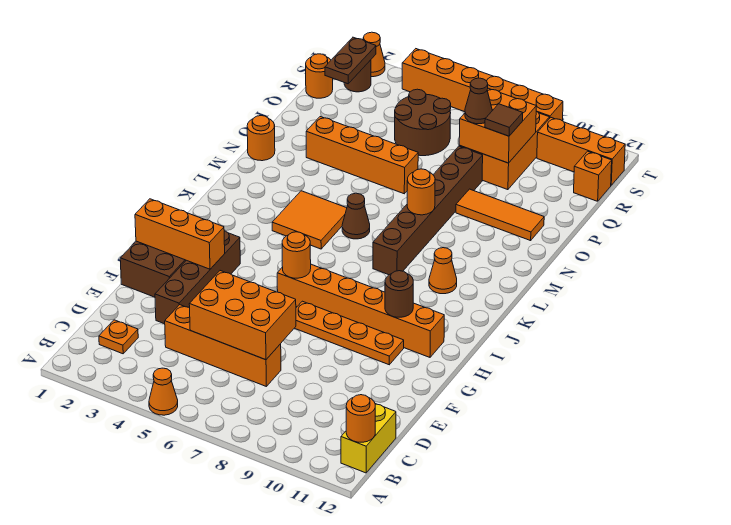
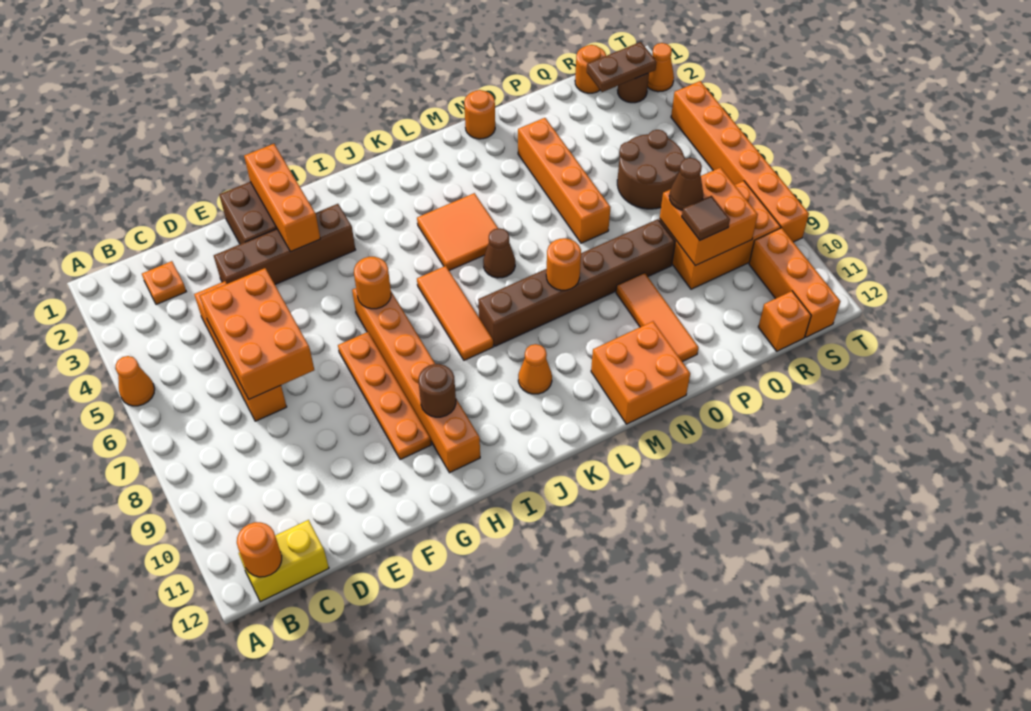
none -> orange 1x3 tile [417,266,493,360]
none -> orange 2x2 brick [591,321,690,424]

